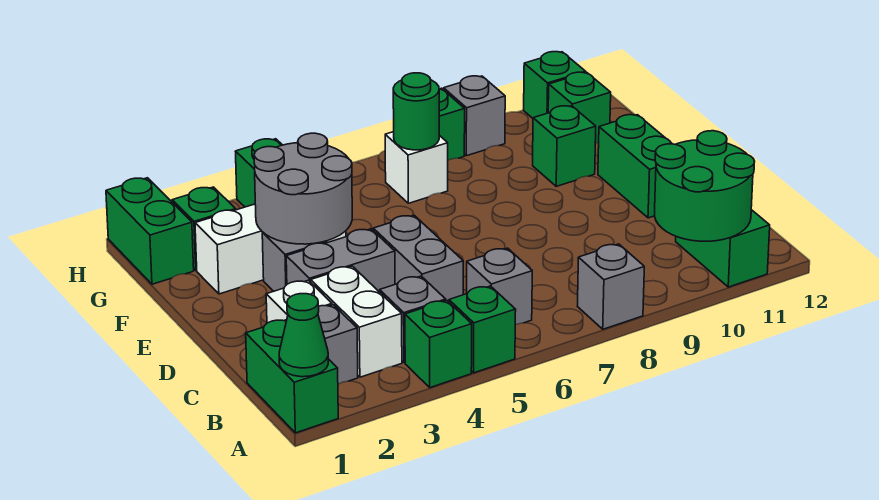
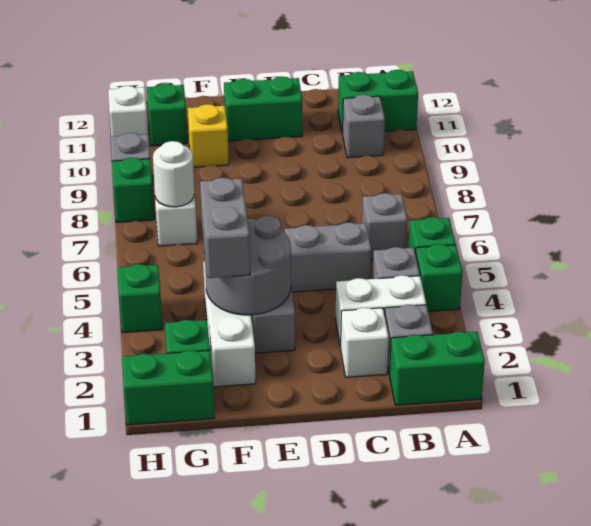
green 1x1 cone [279,294,328,377] -> none
grey 1x1 brick [577,244,644,329] -> grey 1x1 brick moved to [343,95,385,158]
green 2x2 round brick [655,131,755,241] -> none
grey 1x2 brick [286,229,395,292] -> grey 1x2 brick moved to [200,178,250,278]
green 1x1 brick [533,106,596,186] -> yellow 1x1 brick [188,104,229,167]
green 1x1 round brick [393,73,439,150] -> white 1x1 round brick [153,141,194,207]
green 1x1 brick [524,52,586,118] -> white 1x1 brick [108,86,148,136]

